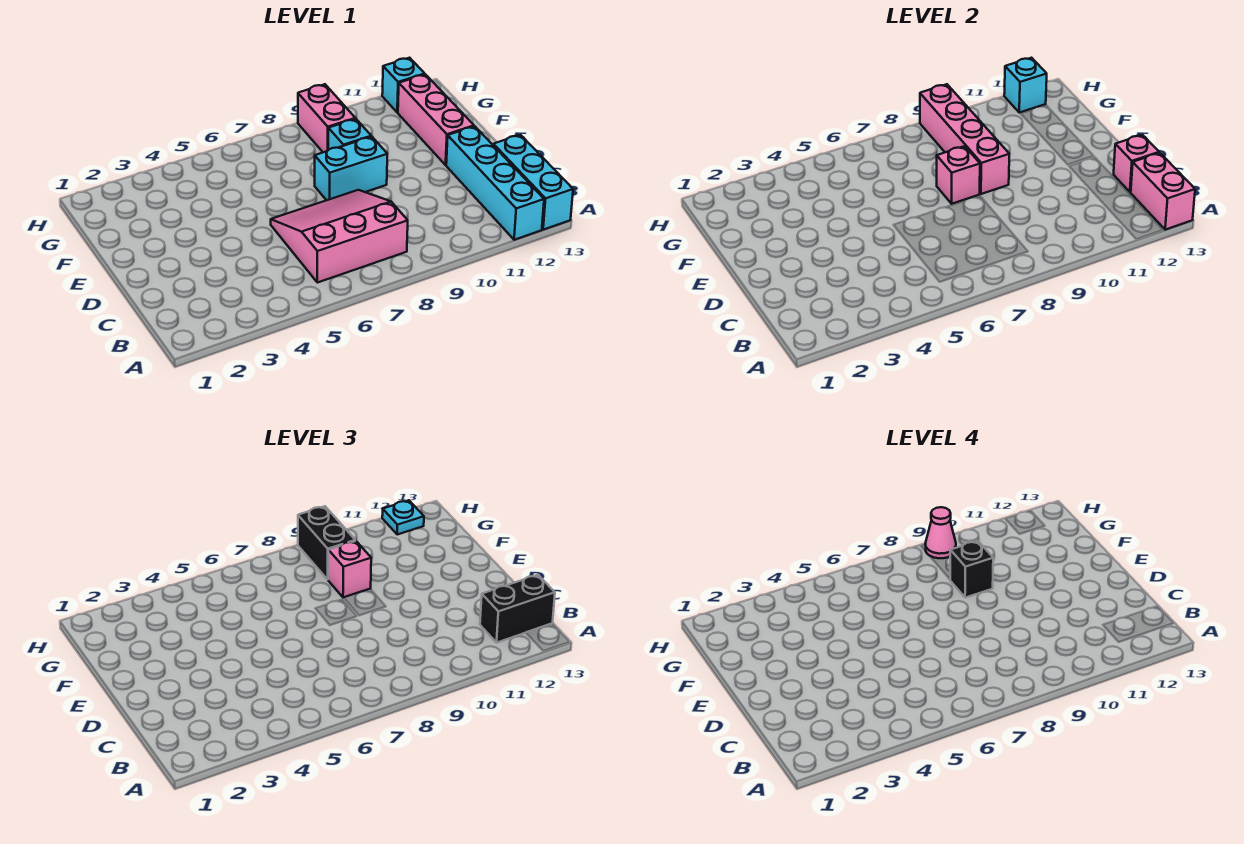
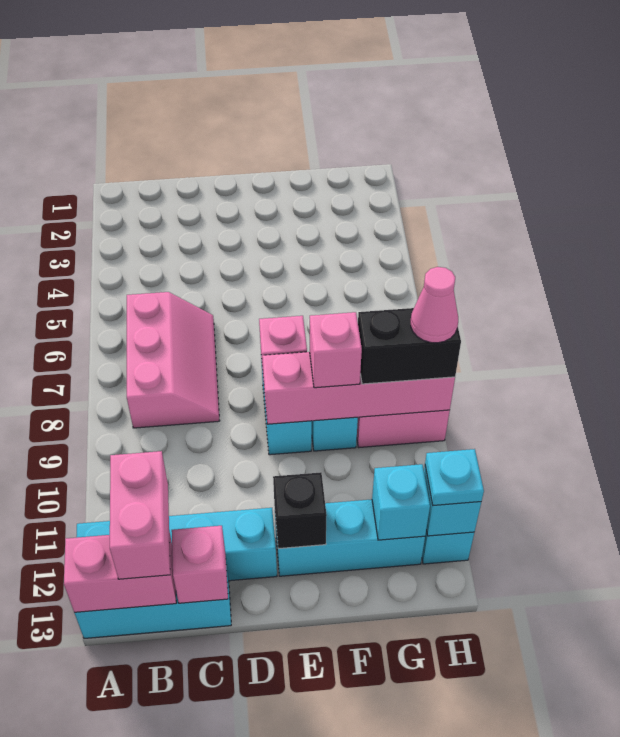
pink 3x3 slope [271,190,408,283] -> pink 2x3 slope [127,292,219,428]
black 1x2 brick [480,575,555,642] -> pink 1x2 brick [110,451,170,579]
pink 1x3 brick [398,74,474,165] -> cyan 1x3 brick [275,499,425,576]
black 1x1 brick [950,541,993,598] -> black 1x1 brick moved to [273,472,327,549]
none -> cyan 1x1 brick [372,464,430,540]

